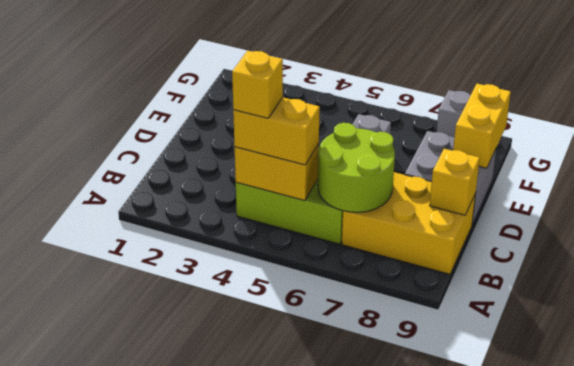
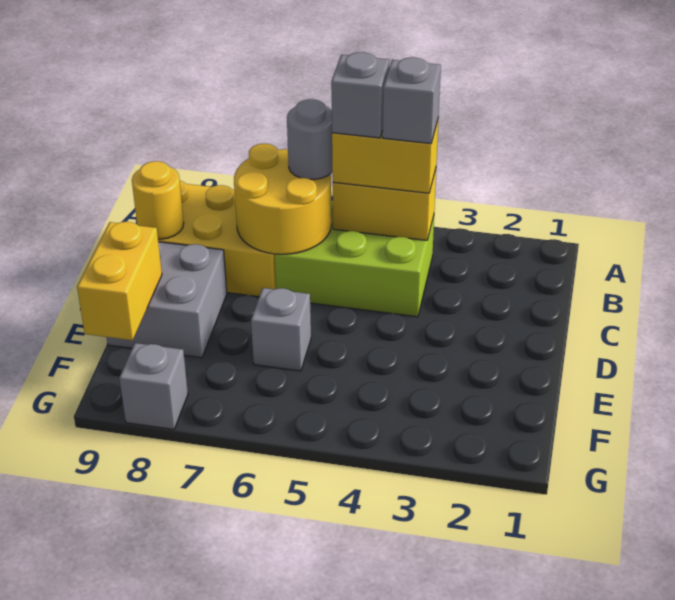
yellow 1x1 brick [232,51,283,118] -> grey 1x1 brick [383,57,441,144]
none -> grey 1x1 brick [331,52,390,138]
lime 2x2 round brick [318,123,395,212] -> yellow 2x2 round brick [234,144,332,254]
none -> grey 1x1 round brick [287,99,333,180]
yellow 1x1 brick [430,149,480,215] -> yellow 1x1 round brick [132,161,184,239]

